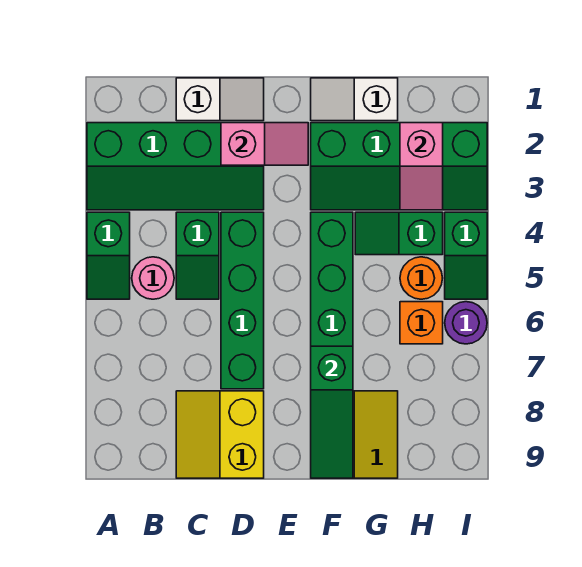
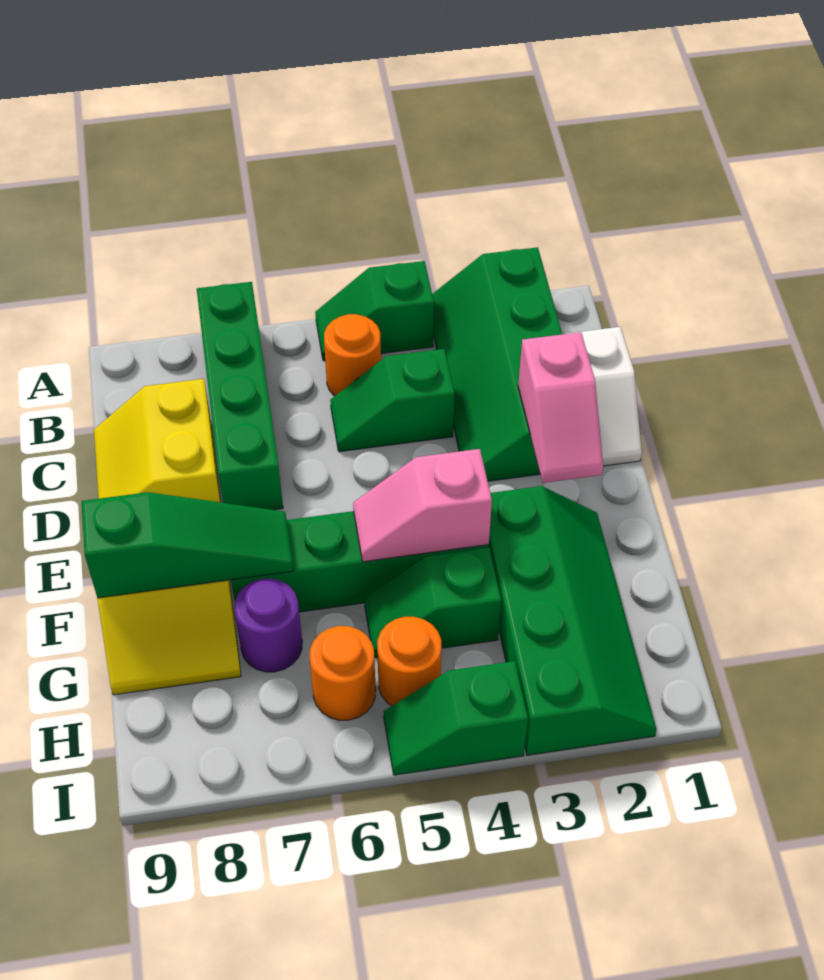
pink 1x1 round brick [132,257,174,299] -> orange 1x1 round brick [324,314,381,396]
yellow 2x2 slope [176,391,264,478] -> yellow 2x2 slope turned to [94,379,221,502]
green 1x4 brick [221,212,264,389] -> green 1x4 brick turned to [197,282,283,510]
white 1x2 slope [311,78,398,121] -> none
green 2x4 slope [311,123,487,210] -> green 2x4 slope turned to [489,486,656,755]
green 1x3 slope [311,346,353,478] -> green 1x3 slope turned to [81,492,294,598]
green 1x2 slope [355,212,443,255] -> green 1x2 slope turned to [364,548,501,658]
pink 1x2 slope [400,123,443,210] -> pink 1x2 slope moved to [353,449,492,562]
orange 1x1 brick [400,302,443,344] -> orange 1x1 round brick [310,626,376,720]
purple 1x1 round brick [445,302,487,344] -> purple 1x1 round brick moved to [234,579,302,672]

